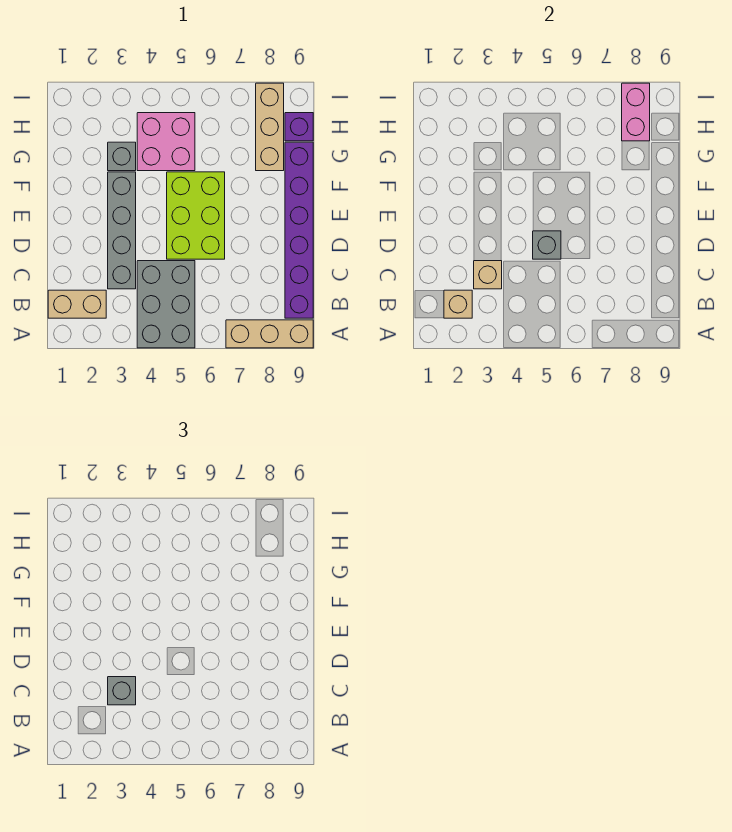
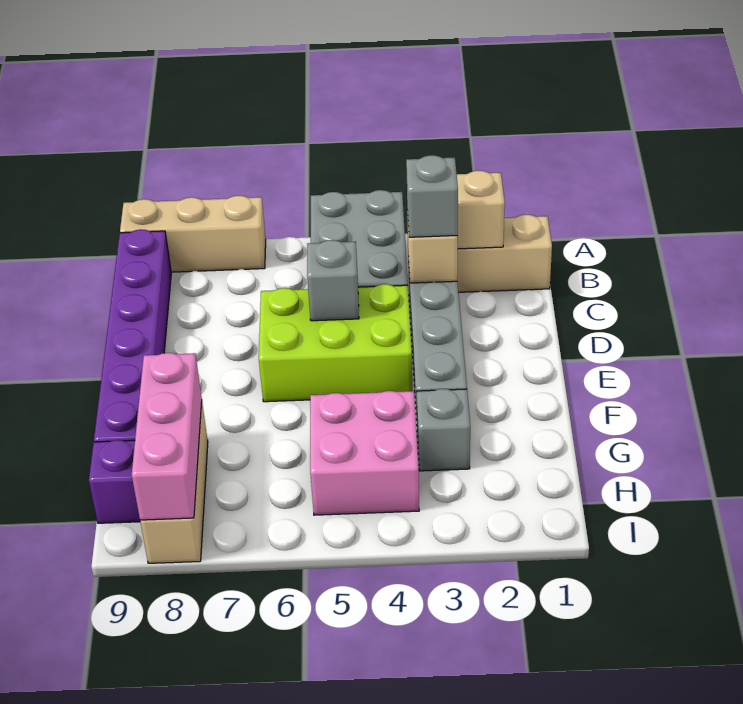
lime 2x3 brick [167,172,225,259] -> lime 2x3 brick turned to [259,284,413,402]
pink 1x2 brick [622,83,650,141] -> pink 1x3 brick [132,353,202,520]

